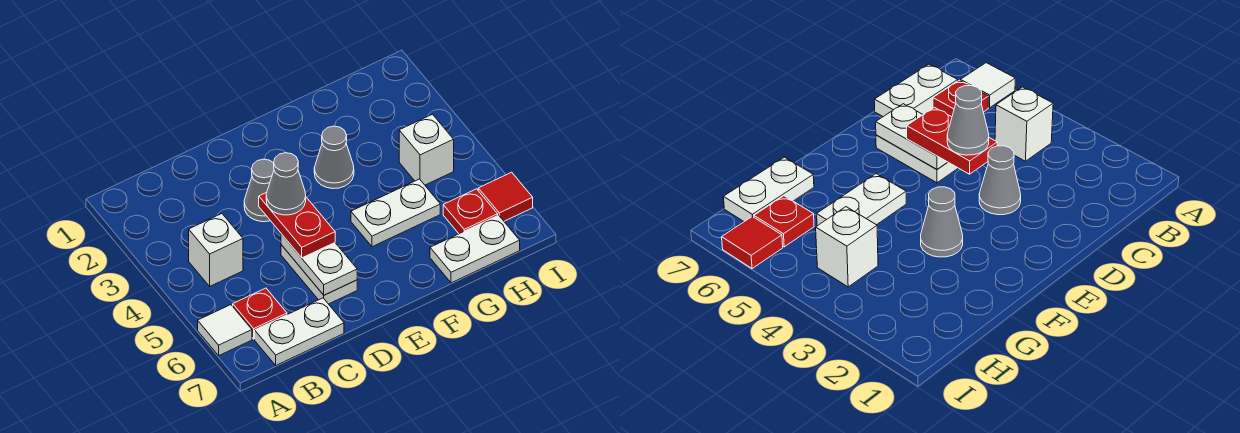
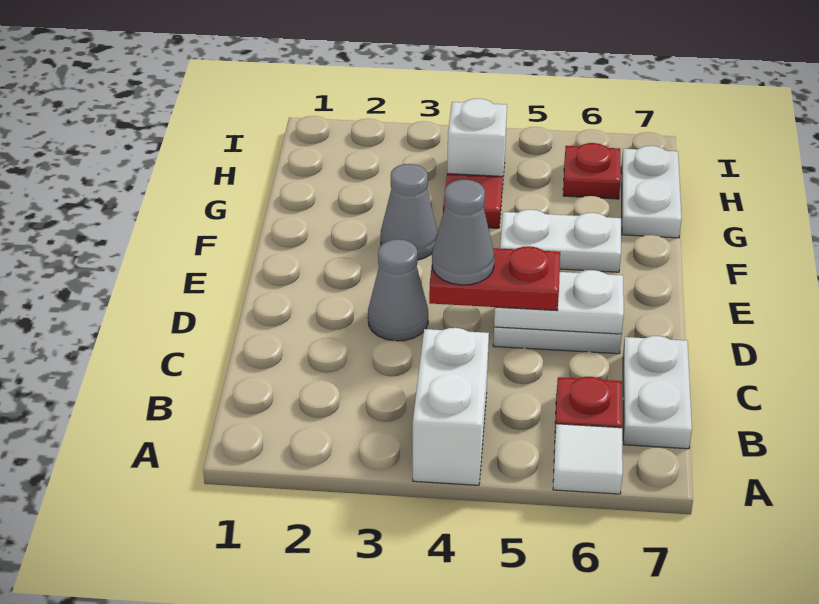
white 1x1 brick [189,214,243,286] -> white 1x2 brick [413,328,489,485]
white 1x2 plate [351,179,440,247] -> white 1x2 plate turned to [500,210,621,272]
red 1x1 tile [478,172,533,221] -> red 1x1 tile moved to [443,174,503,228]

